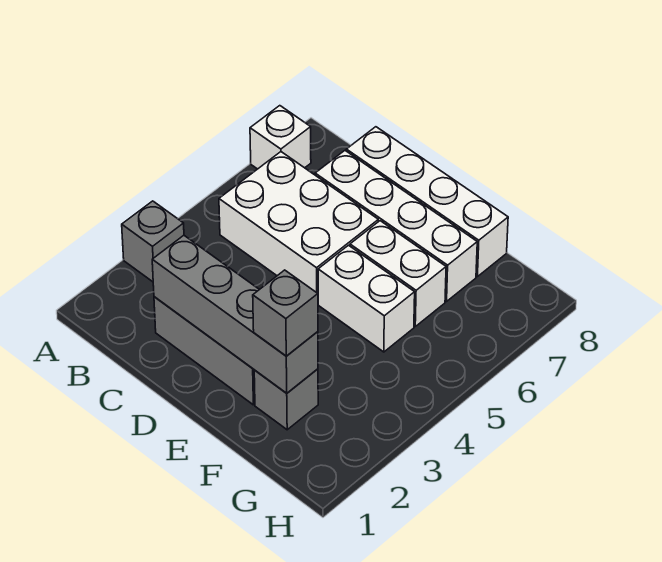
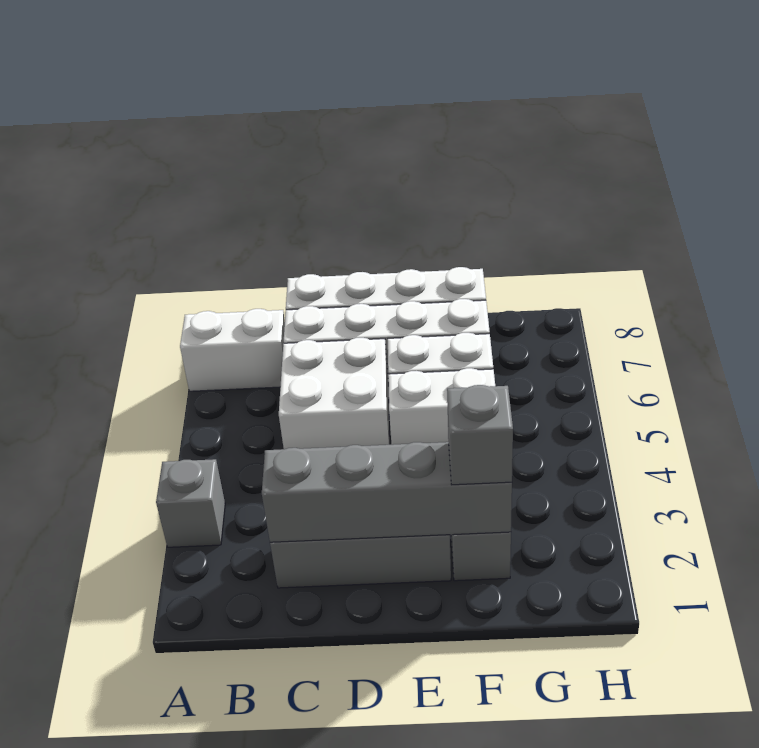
white 1x1 brick [250,106,311,169] -> white 1x2 brick [180,309,285,391]
white 2x3 brick [219,152,378,293] -> white 2x2 brick [279,338,389,449]

